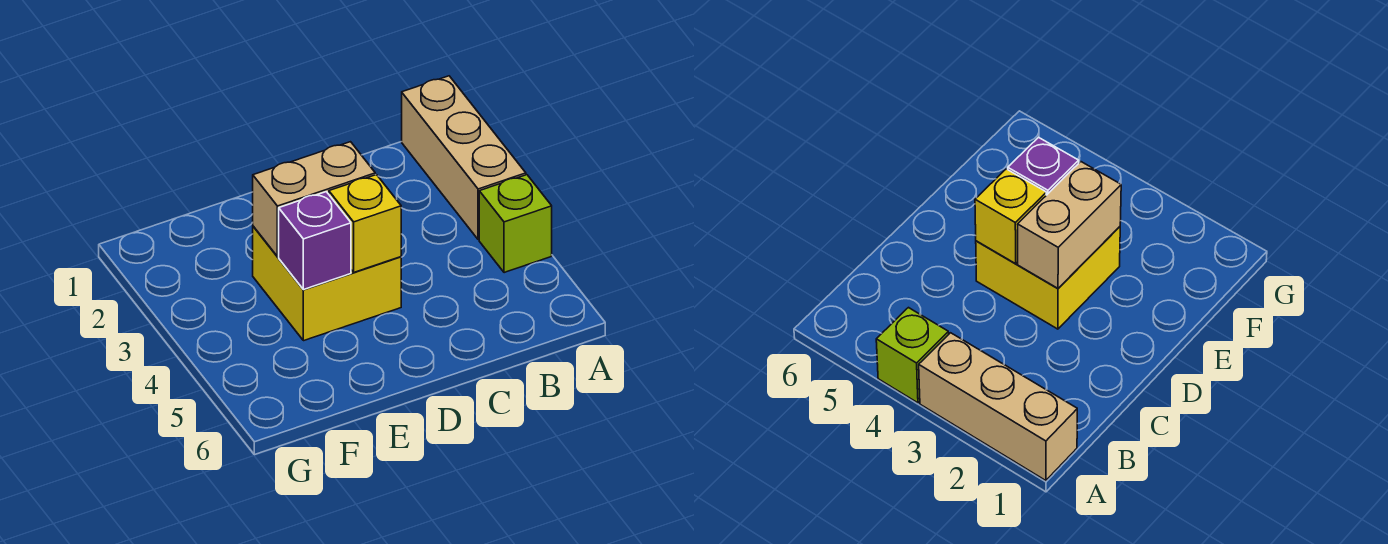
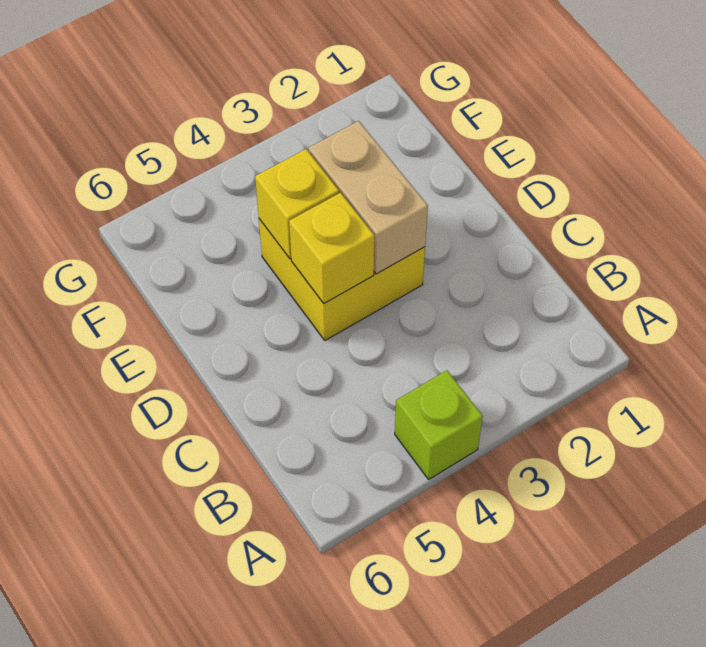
tan 1x3 brick [402,76,526,240] -> none
purple 1x1 brick [279,192,351,290] -> yellow 1x1 brick [255,149,339,259]

